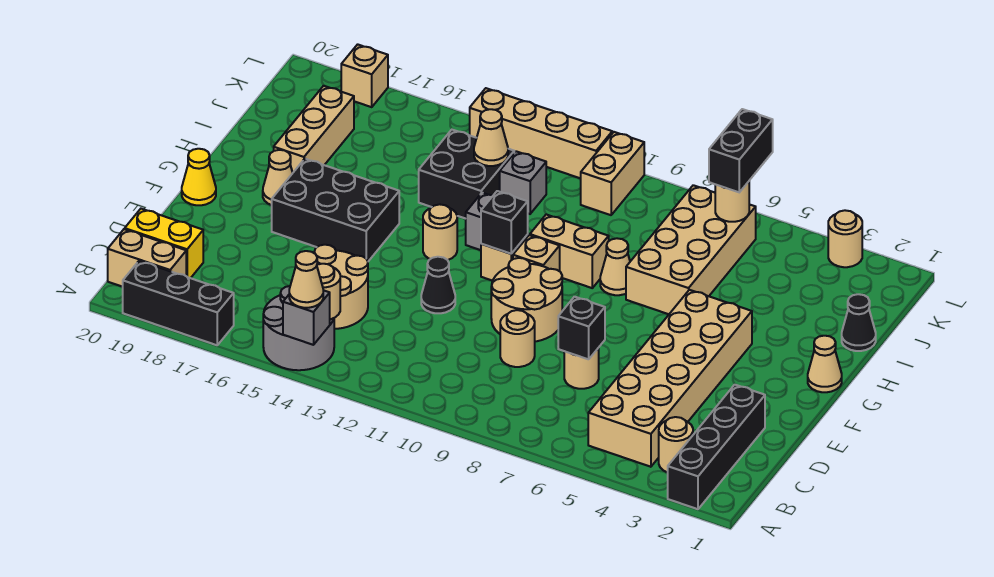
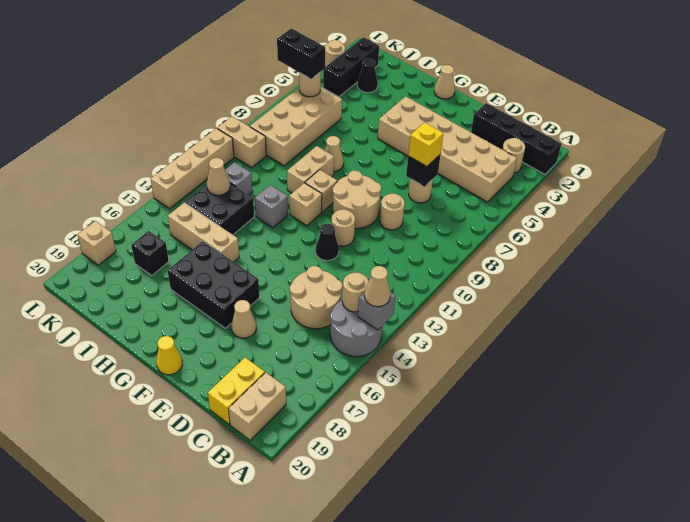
black 1x3 brick [123,261,234,345] -> black 1x3 brick moved to [323,37,379,97]
none -> yellow 1x1 brick [408,123,443,166]
black 2x3 brick [272,159,399,261] -> black 2x3 brick turned to [168,241,260,328]
black 1x1 brick [481,191,528,254] -> black 1x1 brick moved to [131,231,169,275]
tan 1x1 round brick [423,204,457,260] -> tan 1x1 round brick moved to [331,209,355,246]
tan 1x1 cone [263,150,293,205] -> tan 1x1 cone moved to [231,300,256,338]
tan 2x4 brick [626,185,756,314] -> tan 2x4 brick turned to [250,87,342,166]
tan 1x3 brick [274,86,354,172] -> tan 1x3 brick moved to [168,202,239,262]
black 1x1 cone [842,294,876,351] -> black 1x1 cone moved to [357,58,378,93]

